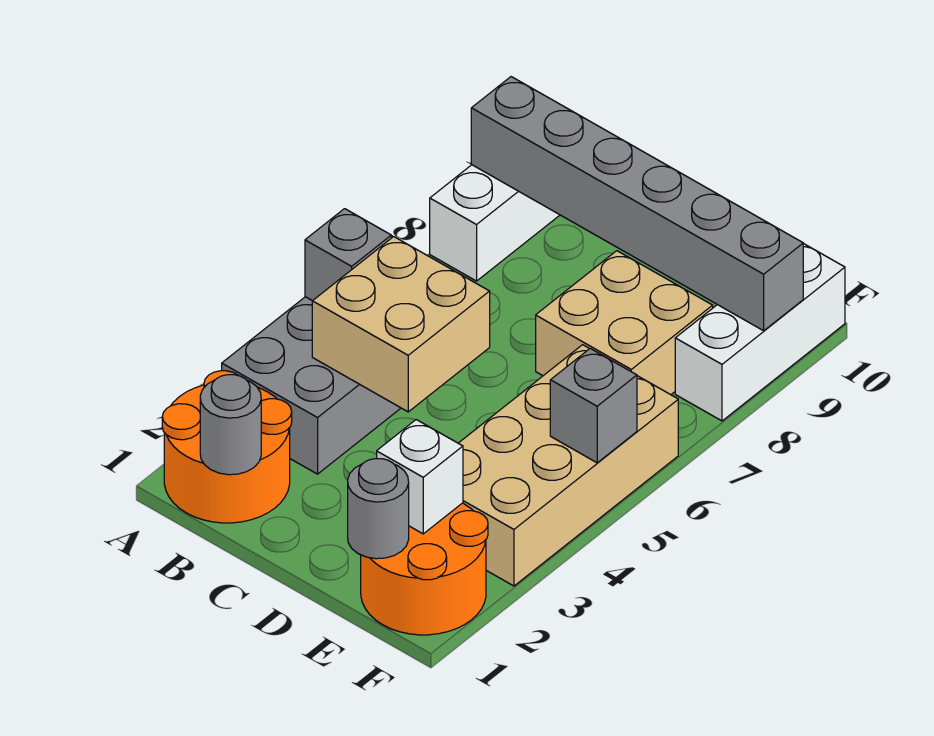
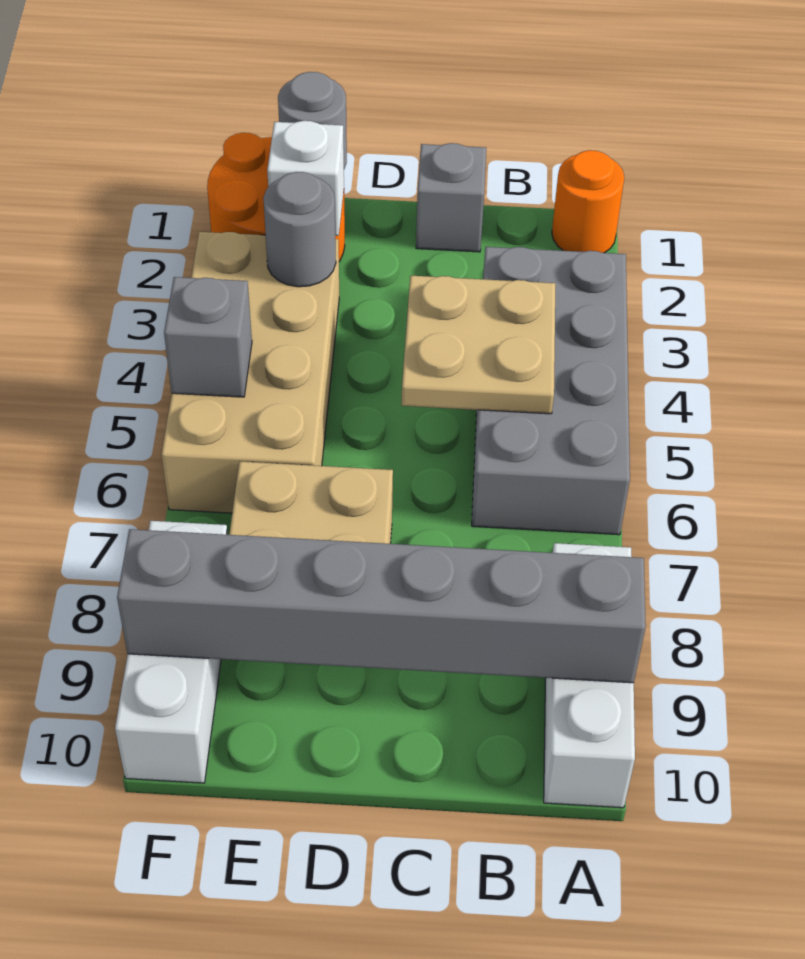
orange 2x2 round brick [162,371,292,523] -> orange 1x1 round brick [552,150,624,253]
grey 1x1 brick [305,209,391,301] -> grey 1x1 brick moved to [416,143,486,252]
grey 1x1 round brick [200,375,261,475] -> grey 1x1 round brick moved to [263,172,336,287]
tan 2x2 brick [312,237,490,412] -> tan 2x2 plate [402,276,555,414]

